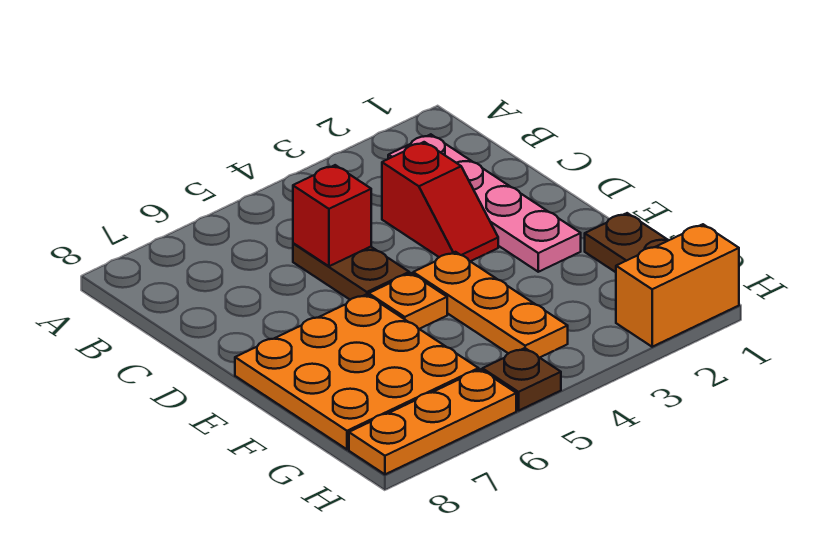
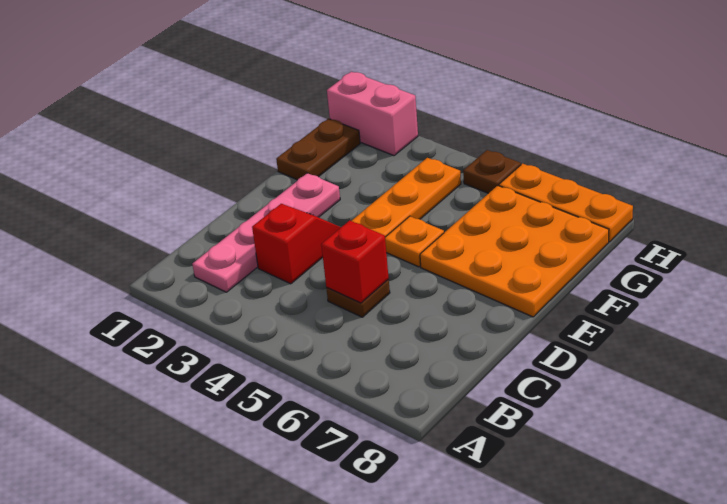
brown 1x2 plate [293,243,409,300] -> brown 1x1 plate [326,280,390,317]
orange 1x2 brick [616,224,739,347] -> pink 1x2 brick [327,72,418,156]

